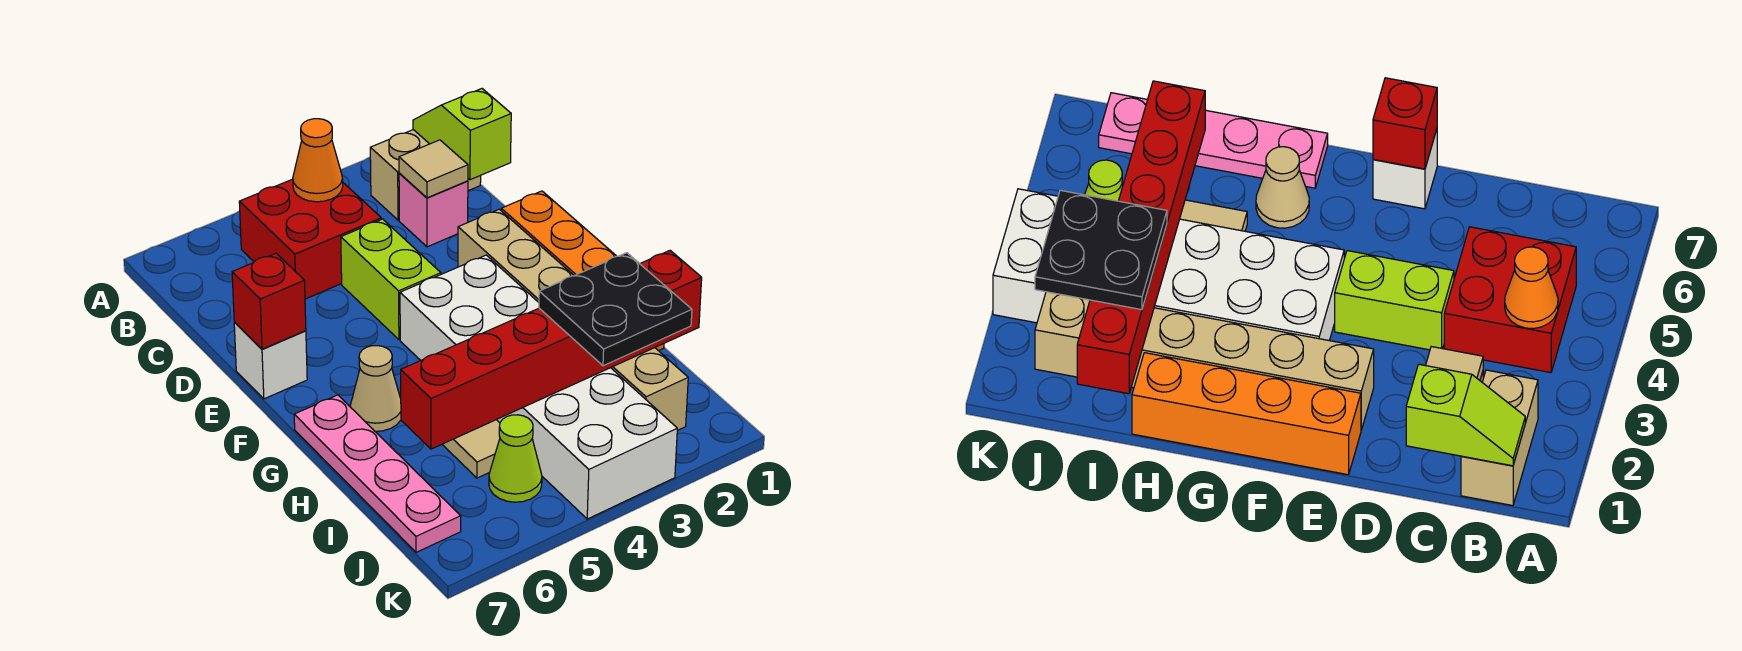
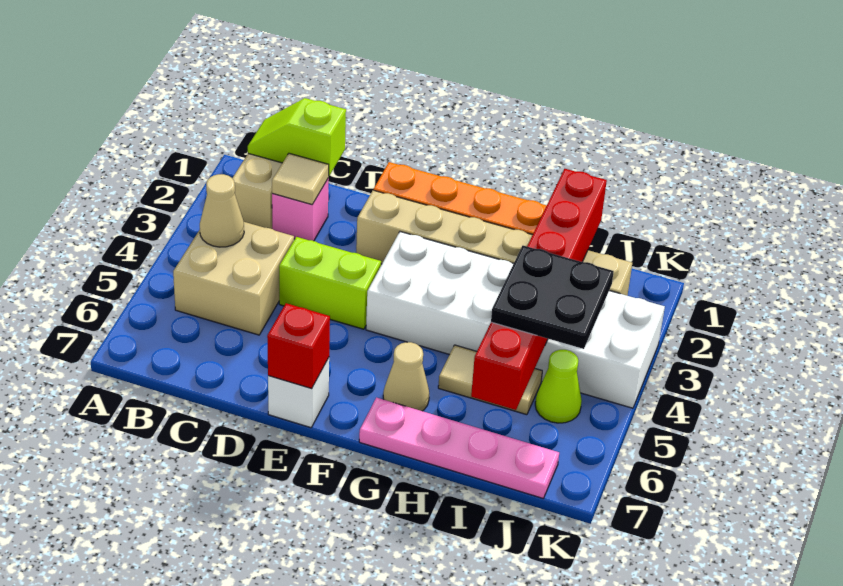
red 2x2 brick [239,179,381,299] -> tan 2x2 brick [173,222,294,335]
orange 1x1 cone [293,119,343,202] -> tan 1x1 cone [200,174,244,247]
black 2x2 plate [539,253,692,366] -> black 2x2 plate moved to [491,246,614,349]

